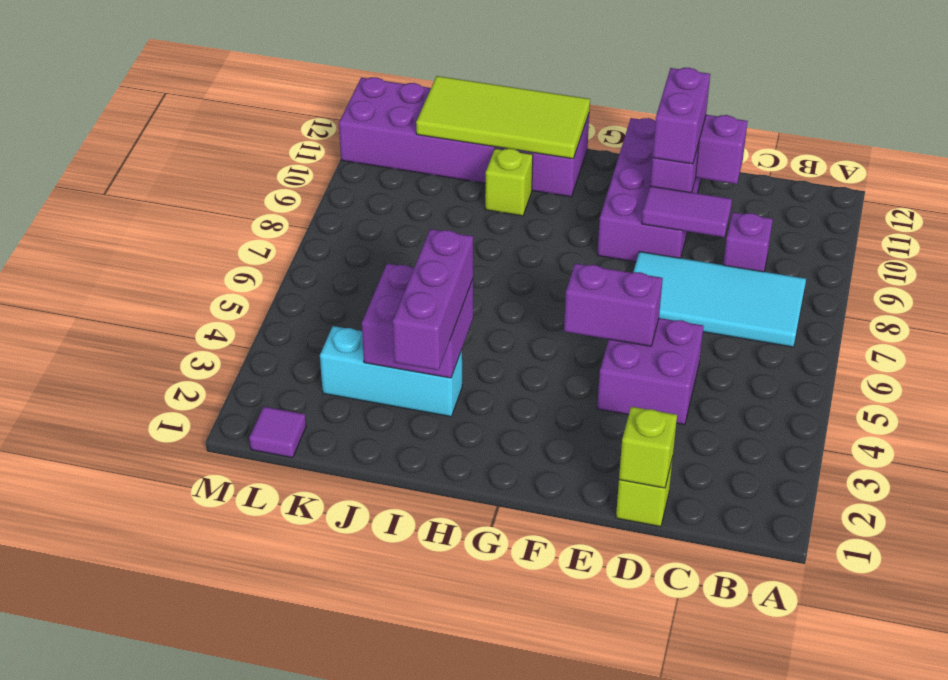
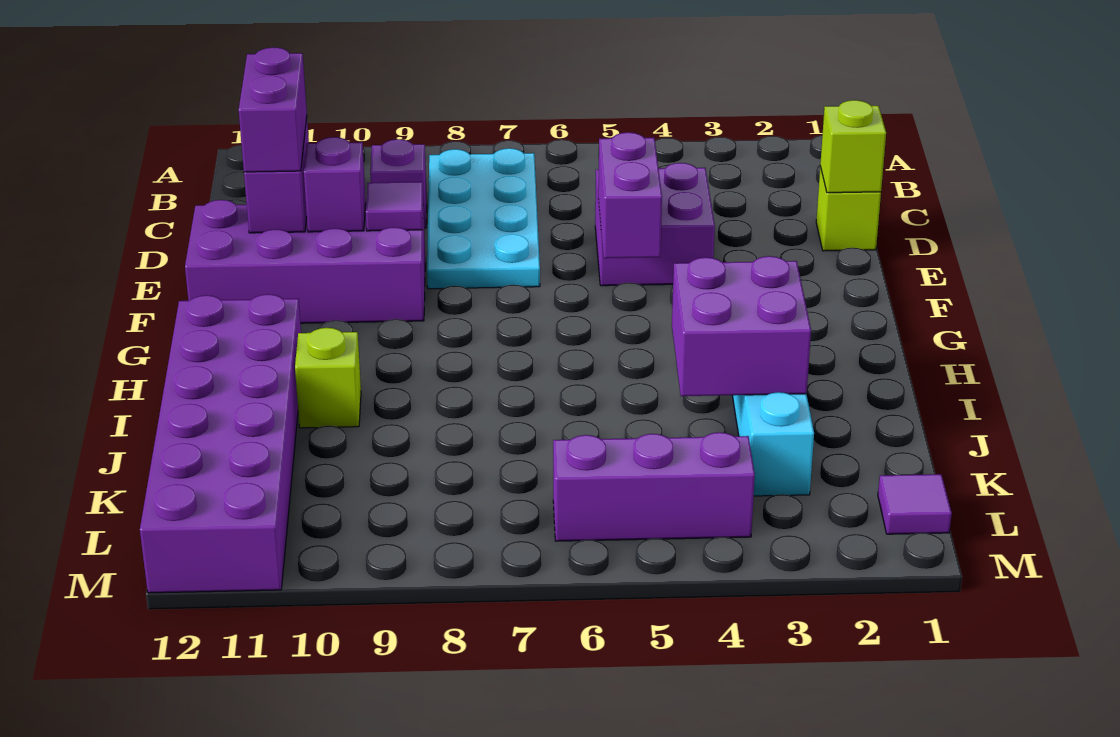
cyan 2x4 tile [633,252,806,347] -> cyan 2x4 plate [427,148,540,289]
purple 1x2 tile [642,186,732,237] -> purple 1x1 tile [366,182,423,231]
purple 1x2 brick [653,68,710,164] -> purple 1x2 brick turned to [239,47,307,172]
lime 2x4 tile [416,76,590,159] -> none
purple 1x3 brick [393,229,473,370] -> purple 1x3 brick moved to [553,432,755,541]

